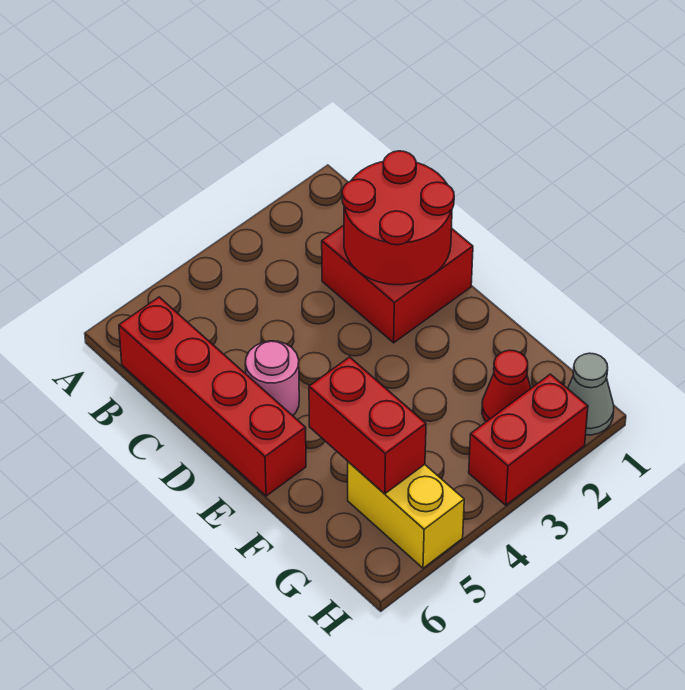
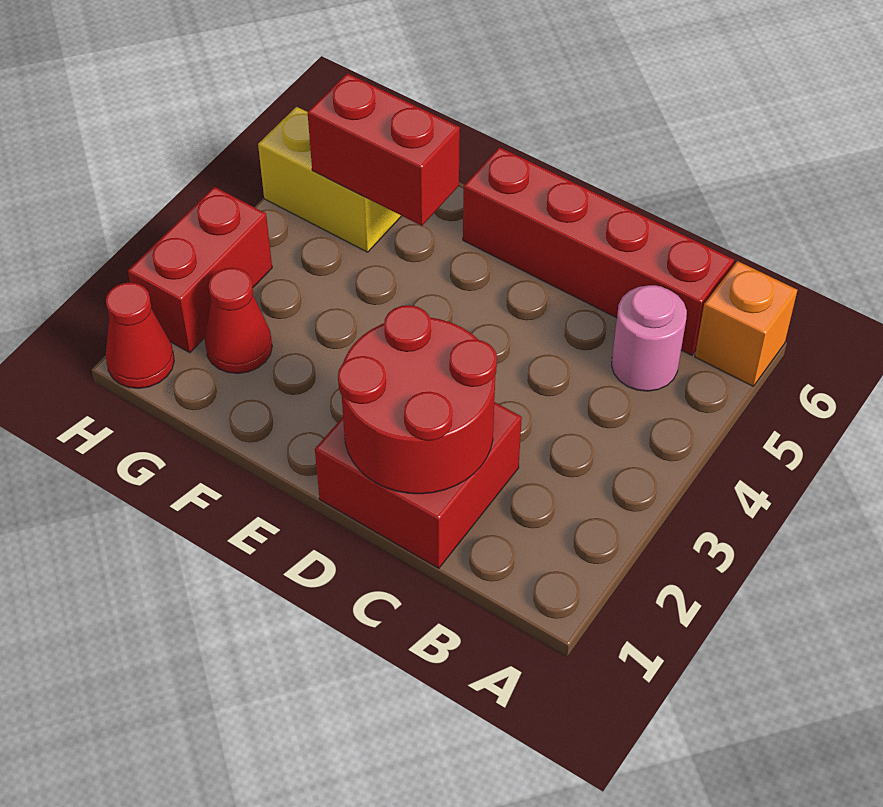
none -> orange 1x1 brick [695,261,797,386]
pink 1x1 round brick [245,341,299,416] -> pink 1x1 round brick moved to [612,285,687,391]
grey 1x1 cone [568,353,614,435] -> red 1x1 cone [106,282,174,388]

